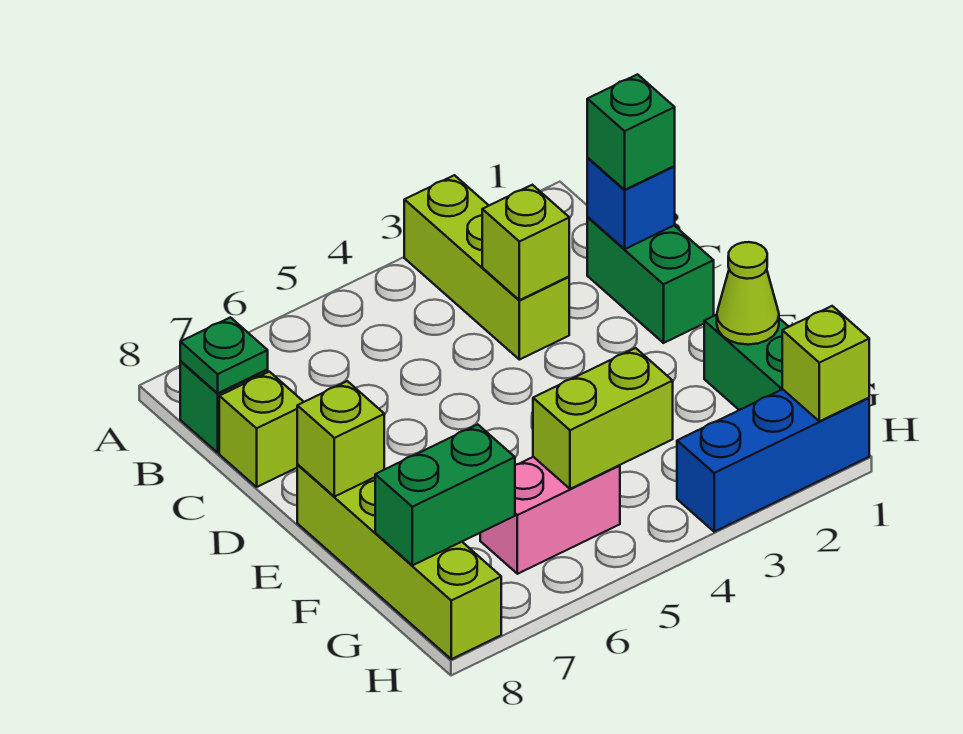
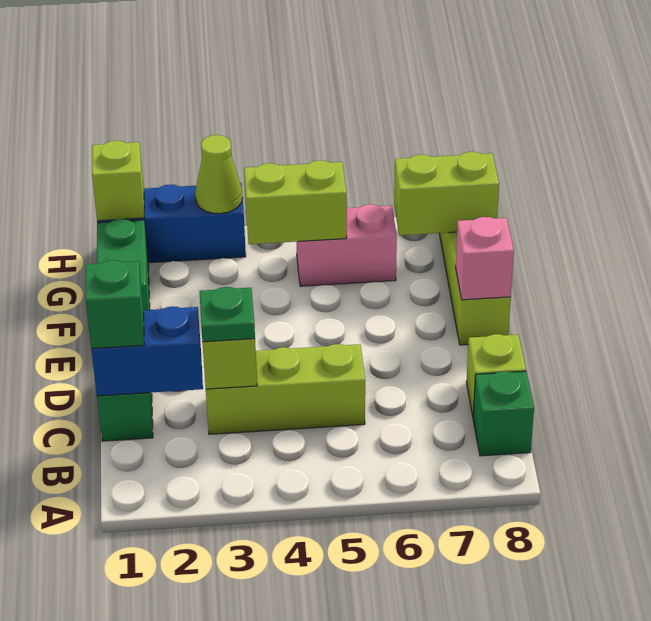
lime 1x3 brick [404,175,569,360] -> lime 1x3 brick turned to [206,344,365,434]
green 1x1 plate [180,317,268,393] -> green 1x1 plate moved to [200,287,255,342]
blue 1x1 brick [587,158,675,249] -> blue 1x2 brick [91,306,203,396]
lime 1x1 brick [297,381,384,497] -> pink 1x1 brick [456,217,514,300]
lime 1x1 cone [717,242,779,345] -> lime 1x1 cone moved to [195,135,243,214]
green 1x2 brick [375,425,515,565] -> lime 1x2 brick [394,152,499,235]

